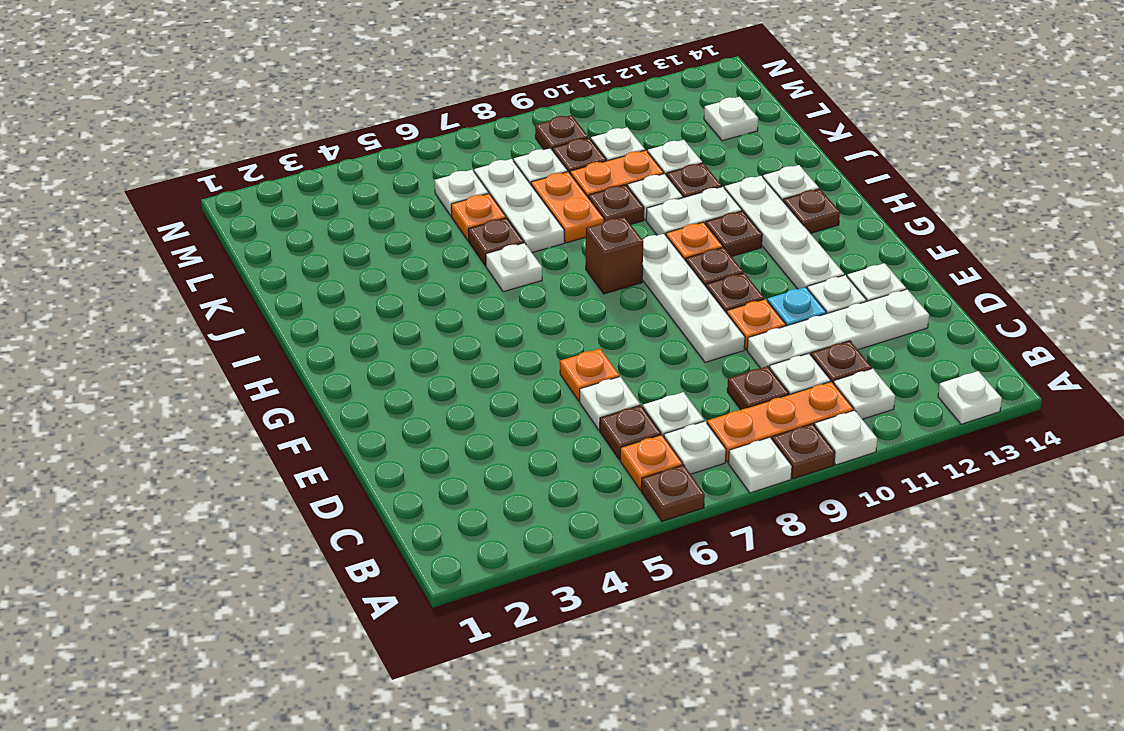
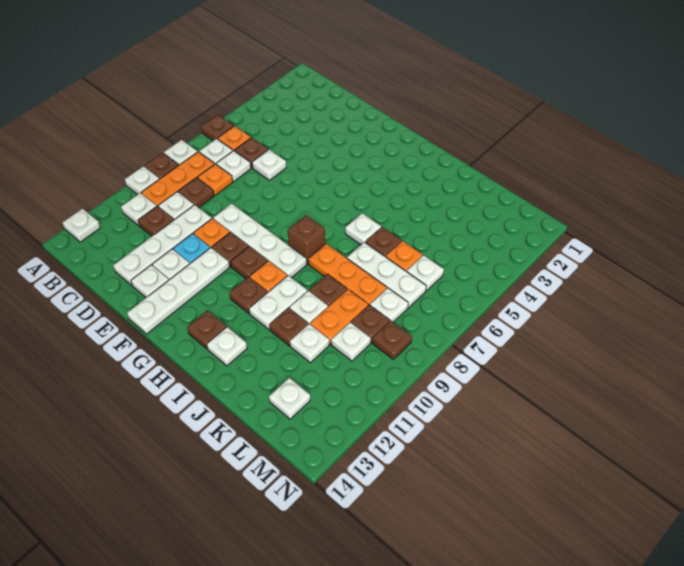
orange 1x1 plate [560,349,619,401] -> orange 1x1 plate moved to [197,164,233,195]
white 1x4 plate [725,176,844,289] -> white 1x4 plate turned to [127,248,230,334]
orange 1x2 plate [531,172,604,243] -> orange 1x3 plate [308,244,387,305]

